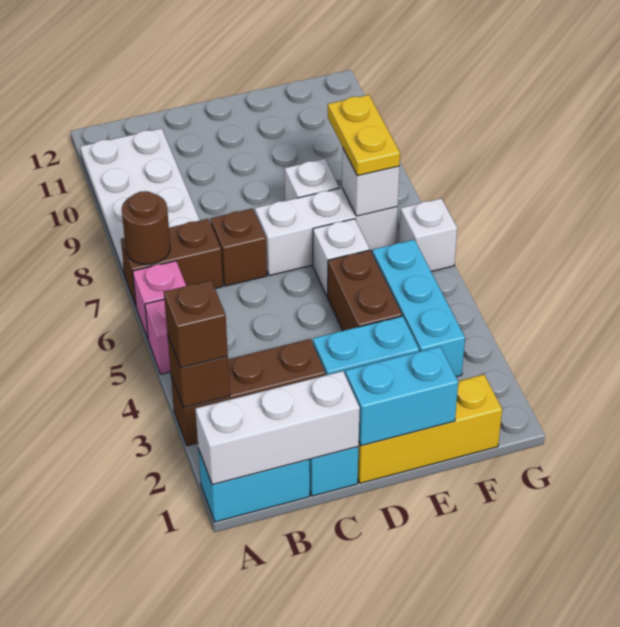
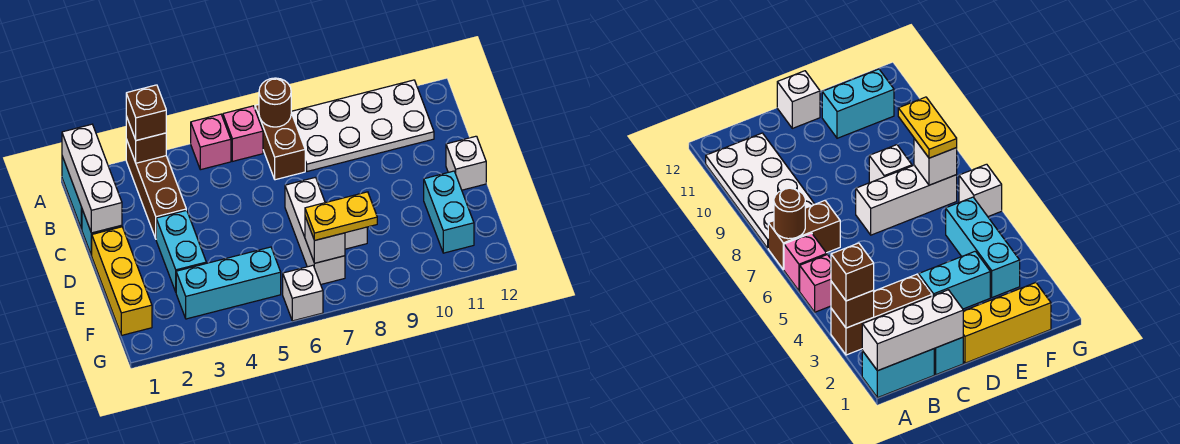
brown 1x1 brick [211,208,267,286] -> none
cyan 1x2 brick [345,347,458,446] -> cyan 1x2 brick moved to [424,171,474,253]
brown 1x2 brick [328,250,402,331] -> none
white 1x1 brick [313,219,370,297] -> white 1x1 brick moved to [446,136,486,190]

